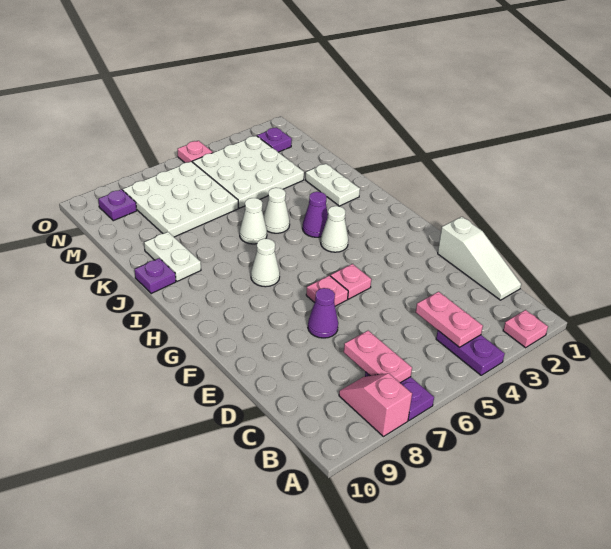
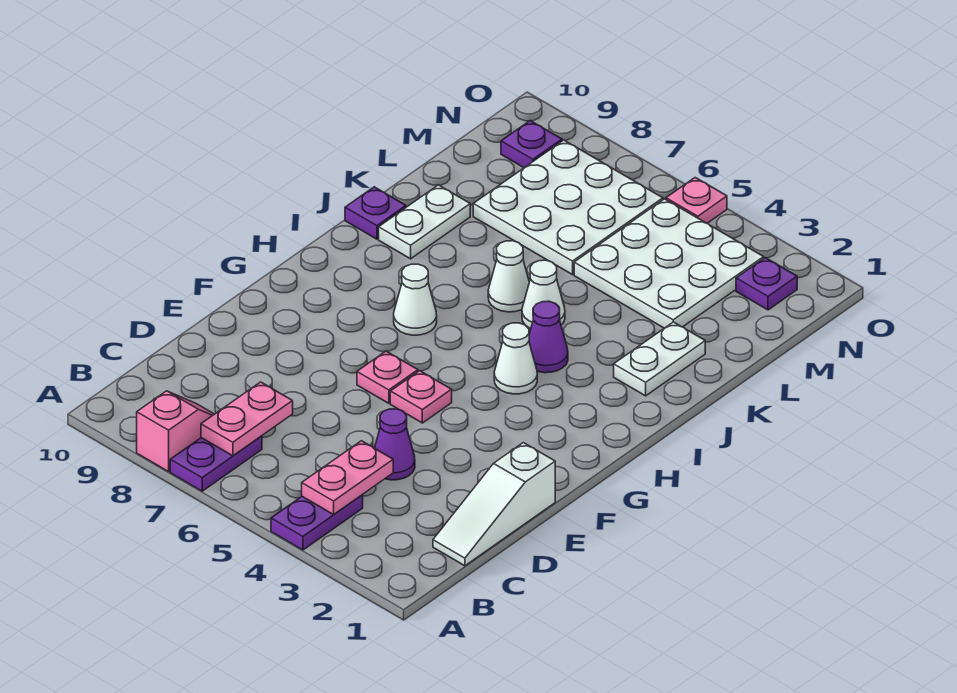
pink 1x1 plate [503,310,548,348] -> none
purple 1x1 cone [308,288,338,338] -> purple 1x1 cone moved to [375,409,415,480]

